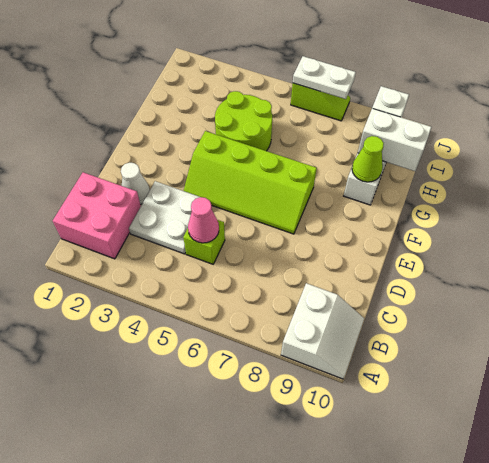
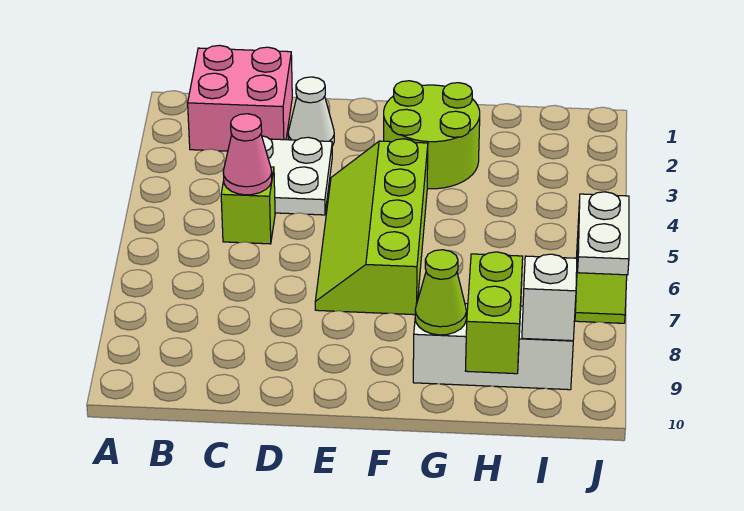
white 2x2 slope [281,283,364,379] -> none
lime 2x2 round brick [215,91,272,151] -> lime 2x2 round brick moved to [384,81,480,189]
white 1x2 brick [358,109,431,171] -> lime 1x2 brick [465,252,523,374]

